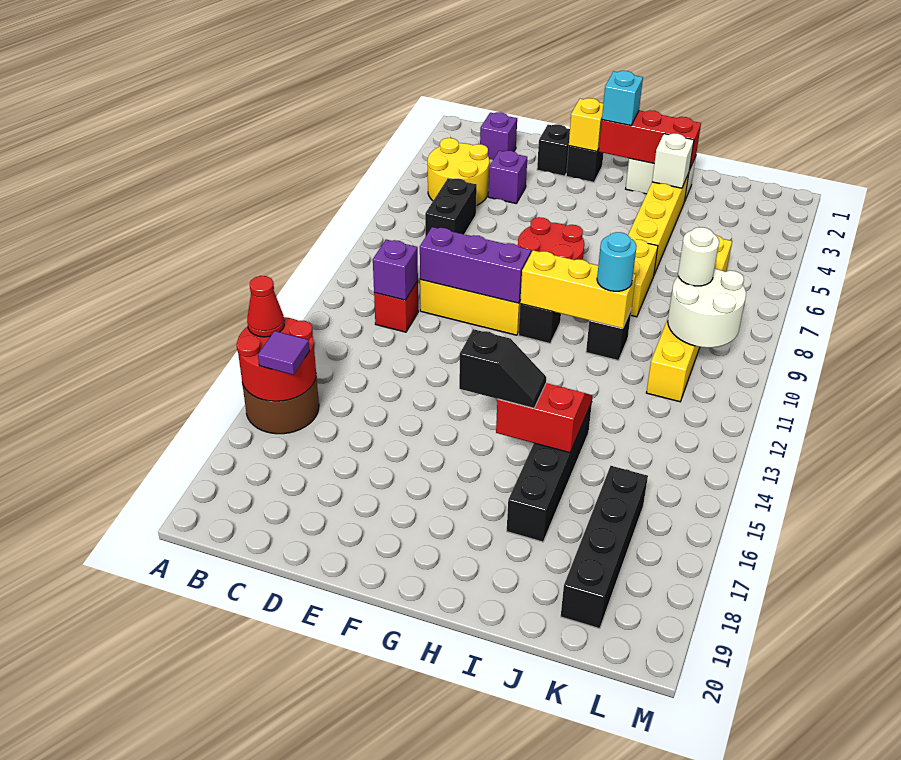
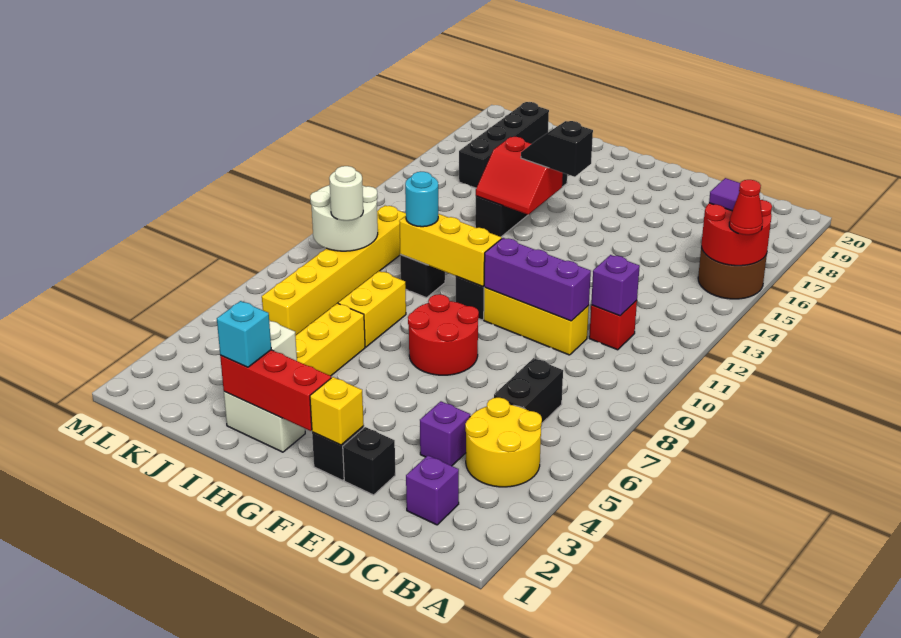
cyan 1x1 brick [602,71,643,126] -> cyan 1x1 brick moved to [217,301,271,367]

